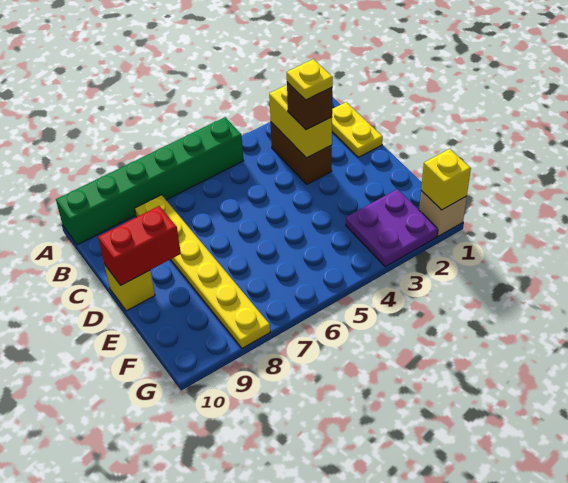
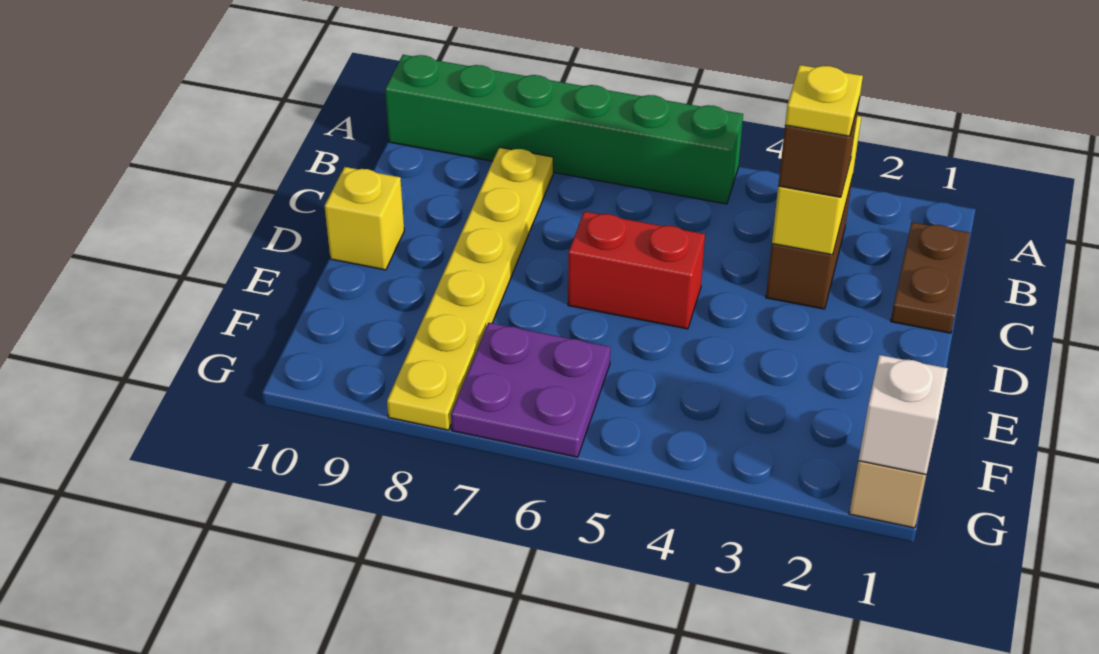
yellow 1x2 plate [332,102,383,157] -> brown 1x2 plate [891,222,970,333]
red 1x2 brick [98,206,181,285] -> red 1x2 brick moved to [568,211,705,329]
purple 2x2 plate [346,189,438,267] -> purple 2x2 plate moved to [451,323,610,457]
yellow 1x1 brick [421,149,471,210] -> white 1x1 brick [859,355,948,475]

